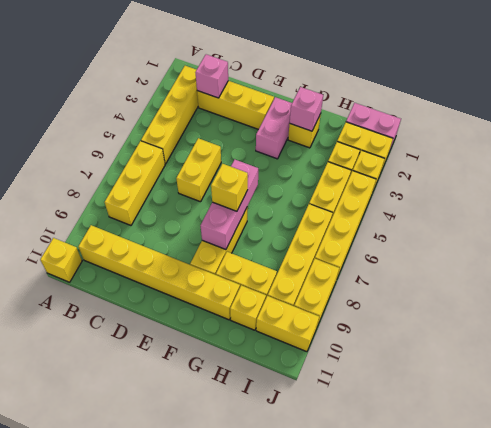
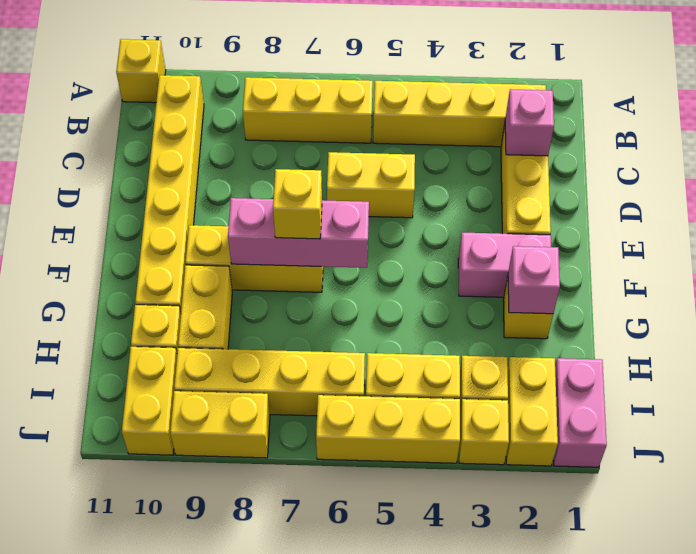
yellow 1x4 brick [315,171,376,278] -> yellow 1x3 brick [316,395,460,463]

